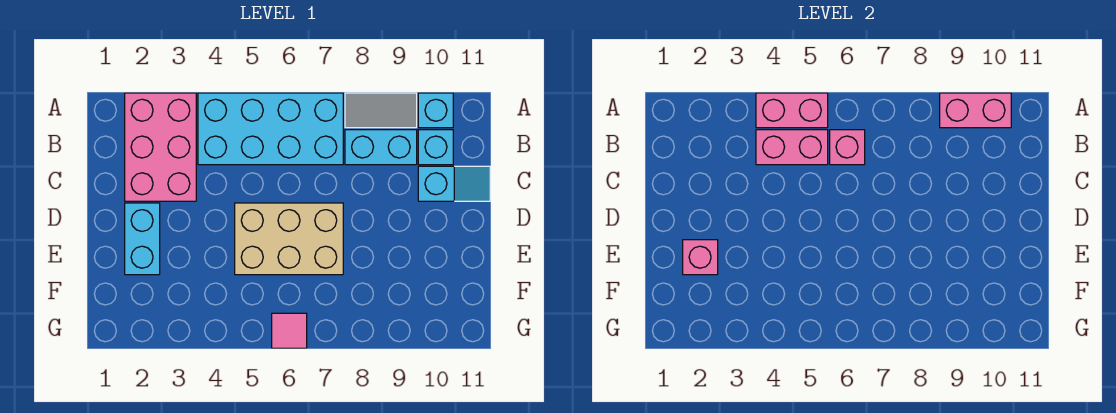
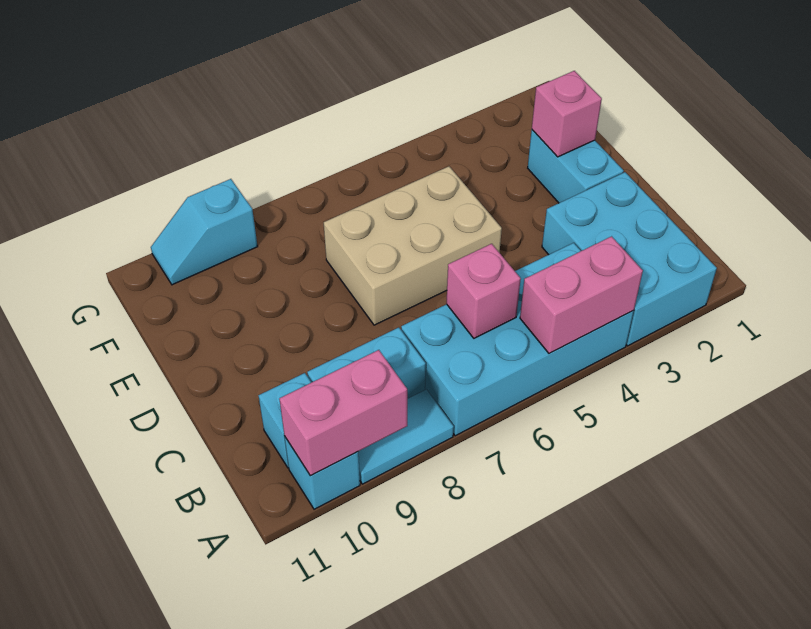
pink 2x3 brick [125,93,196,201] -> cyan 2x3 brick [542,172,717,346]
grey 1x2 tile [345,93,417,128] -> cyan 1x2 tile [358,389,454,484]
pink 1x2 brick [756,130,828,165] -> none
cyan 1x2 slope [418,166,490,201] -> cyan 1x2 slope moved to [151,179,258,285]
pink 1x1 tile [272,313,307,348] -> none

